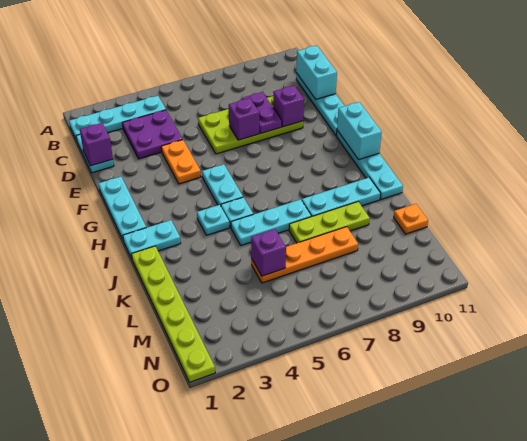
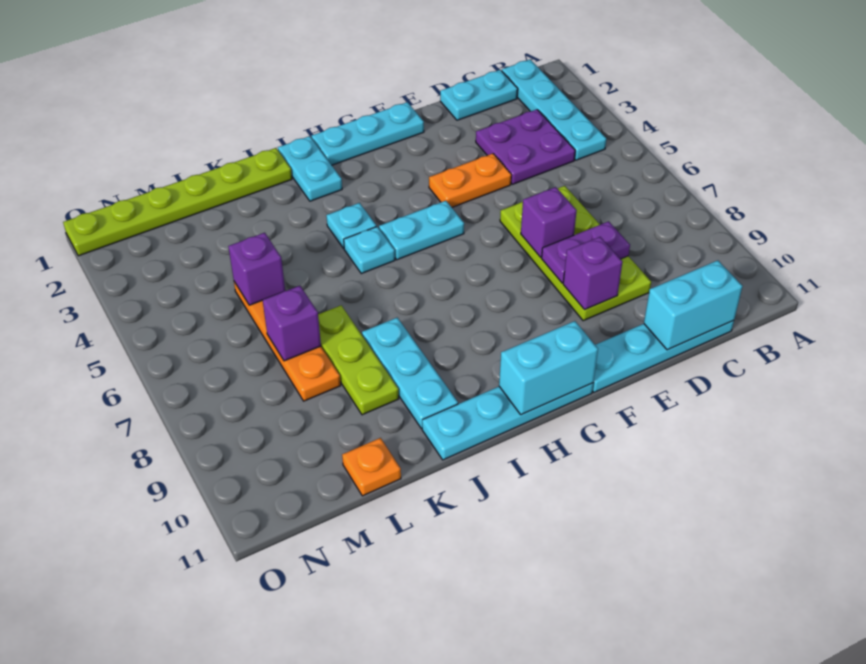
purple 1x1 brick [80,123,113,166] -> purple 1x1 brick moved to [263,286,321,361]
cyan 1x3 plate [231,199,311,245] -> none

